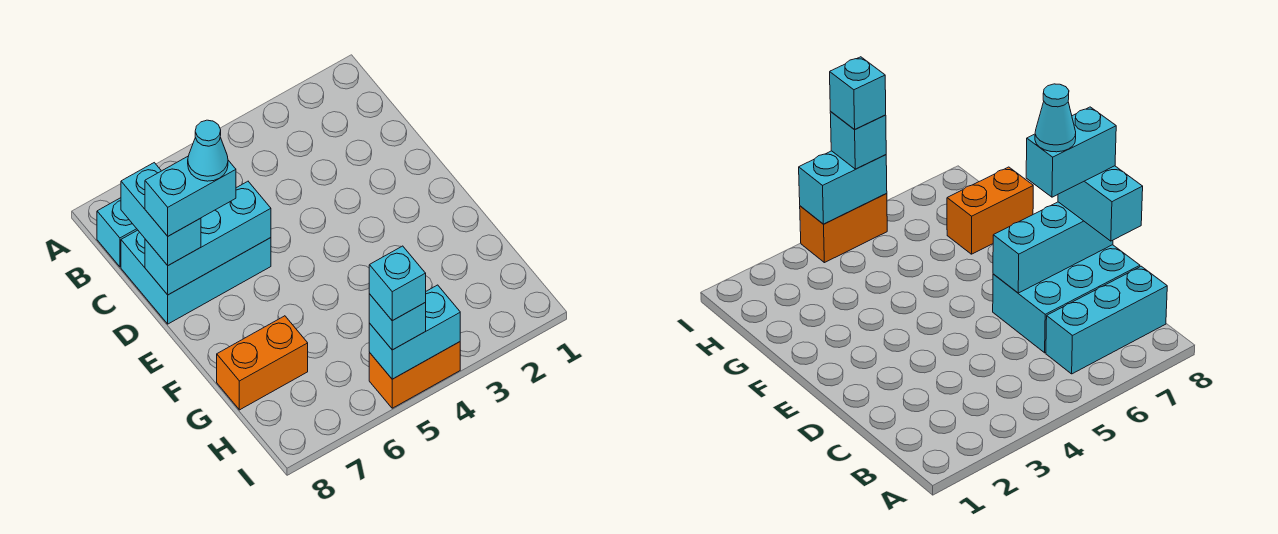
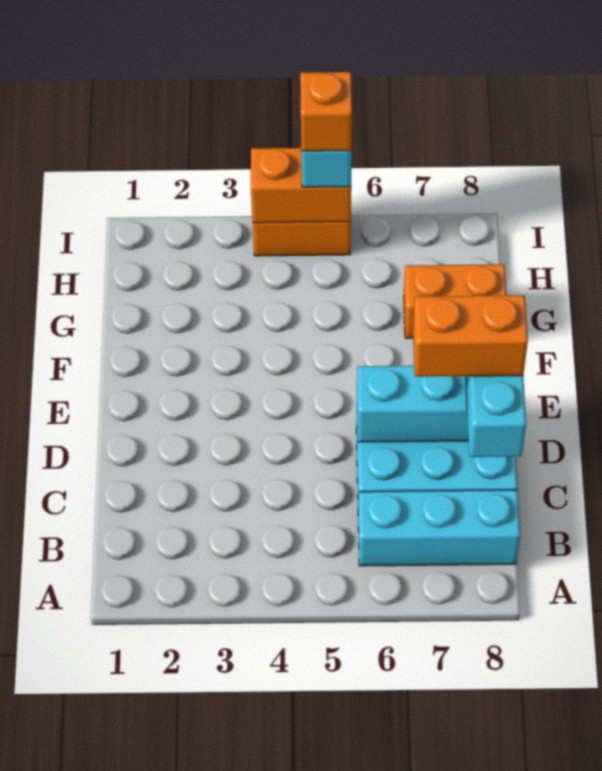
cyan 1x2 brick [145,157,236,236] -> orange 1x2 brick [413,295,528,377]
cyan 1x1 cone [188,120,228,181] -> none
cyan 1x2 brick [369,285,460,379] -> orange 1x2 brick [251,148,351,223]
cyan 1x1 brick [369,246,426,321] -> orange 1x1 brick [300,72,352,151]

